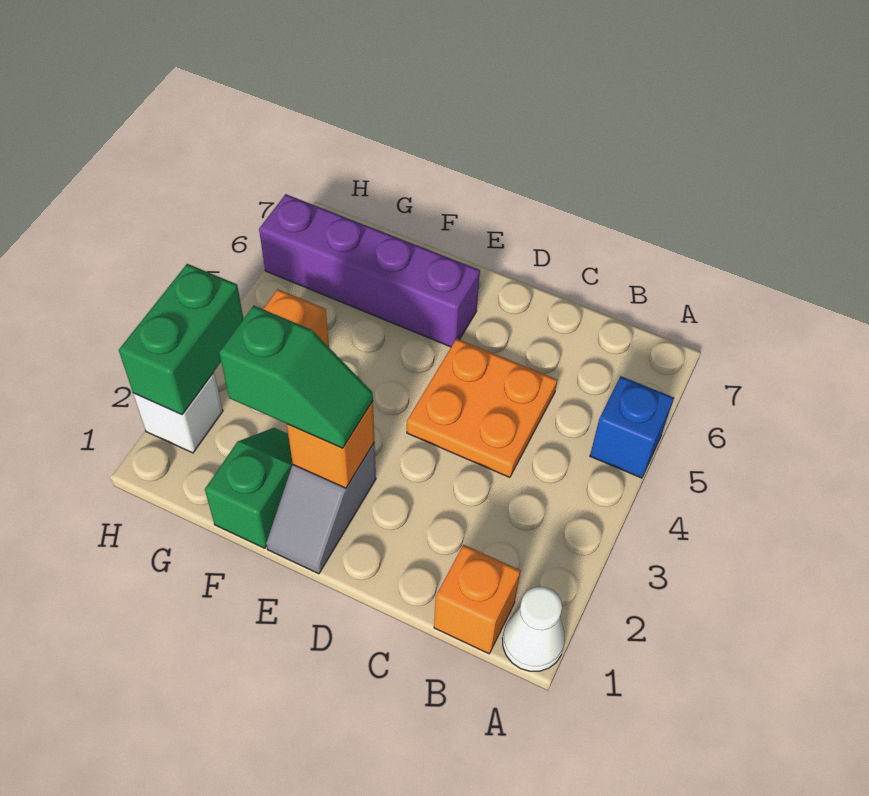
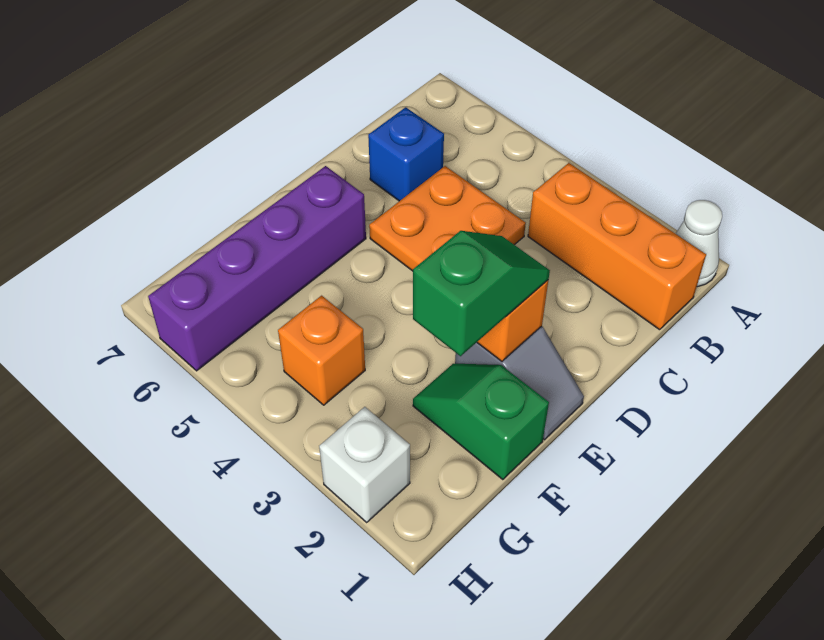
blue 1x1 brick [590,376,674,478] -> blue 1x1 brick moved to [368,107,444,201]
orange 1x1 brick [434,545,521,654] -> orange 1x3 brick [528,163,706,330]
green 1x2 brick [119,264,244,415] -> none

